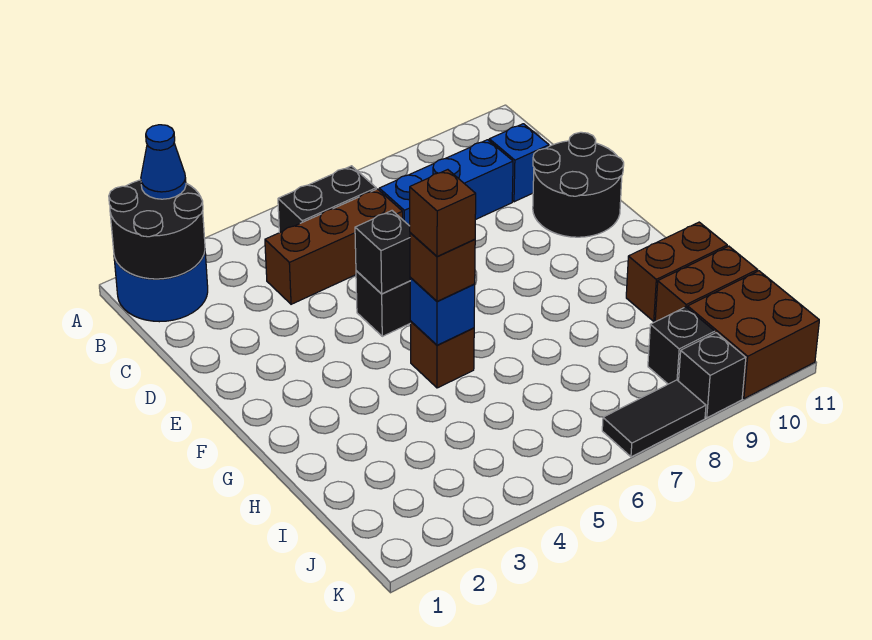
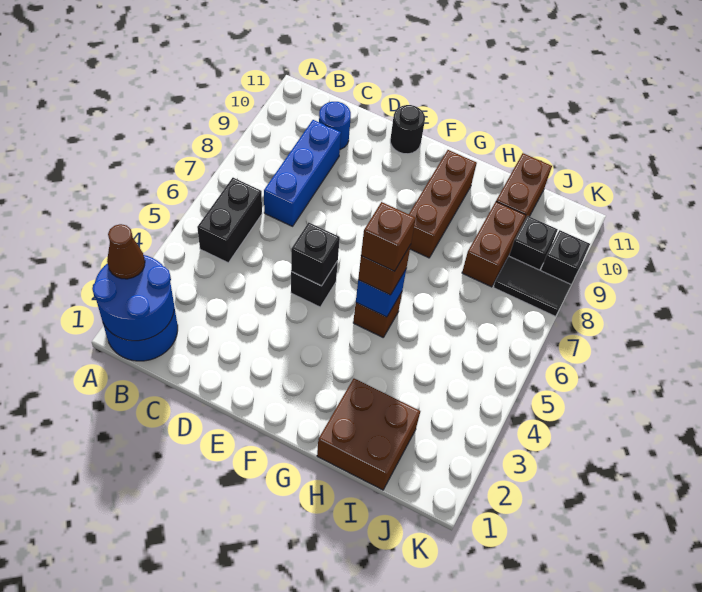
black 2x2 round brick [109,180,205,279] -> blue 2x2 round brick [92,255,174,341]
blue 1x1 cone [141,125,186,199] -> brown 1x1 cone [107,224,145,279]
brown 1x3 brick [265,189,403,304] -> brown 1x3 brick moved to [409,150,477,258]
blue 1x1 brick [489,124,549,202] -> blue 1x1 round brick [319,102,351,150]
black 2x2 round brick [533,132,624,237] -> black 1x1 round brick [390,105,425,154]
brown 1x2 brick [626,222,727,321] -> brown 1x2 brick moved to [462,202,526,287]
brown 2x2 brick [688,271,819,399] -> brown 2x2 brick moved to [317,379,420,490]
black 1x2 tile [602,380,706,457] -> black 1x2 tile turned to [494,257,571,316]

